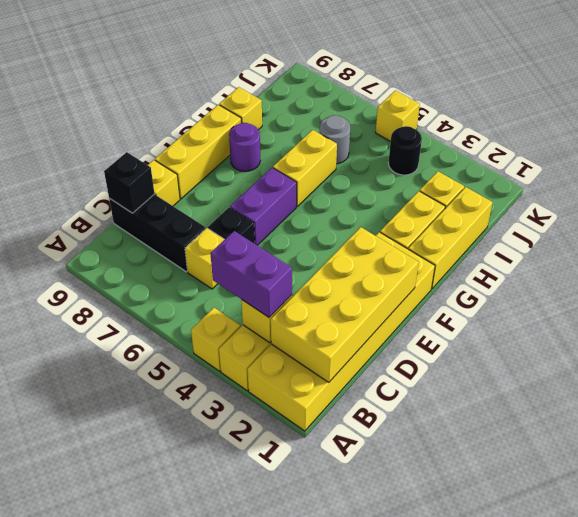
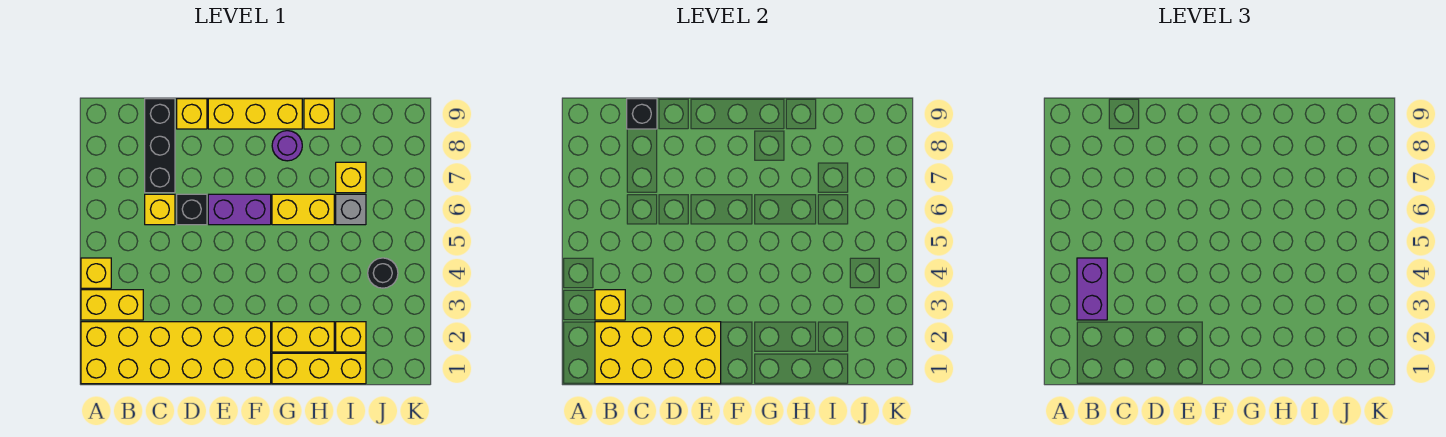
grey 1x1 round brick [320,115,350,164] -> grey 1x1 brick [336,194,366,225]
yellow 1x1 brick [376,90,420,142] -> yellow 1x1 brick moved to [336,162,366,193]

